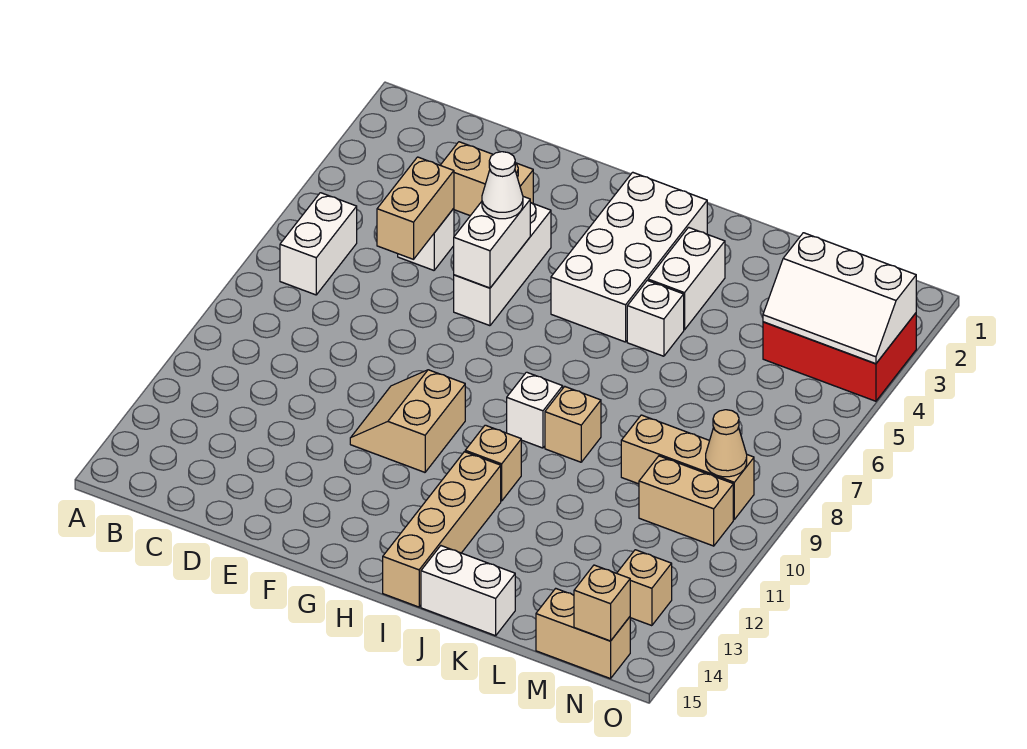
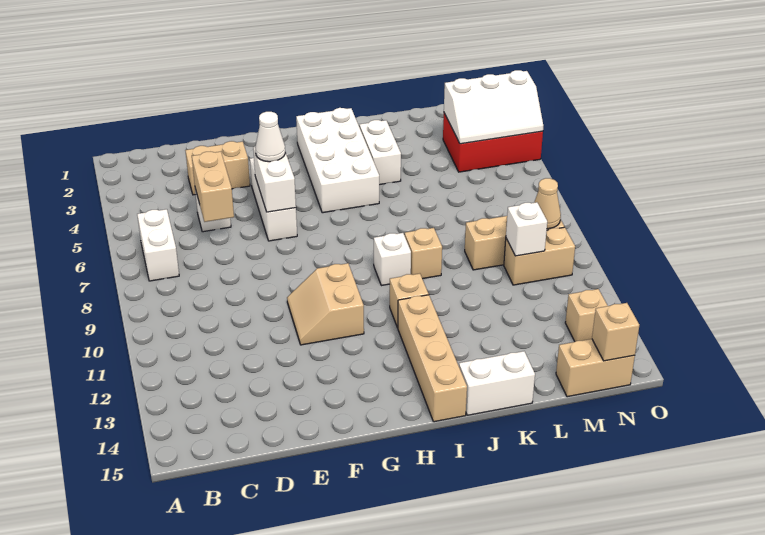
white 1x1 brick [627,280,684,356] -> white 1x1 brick moved to [506,202,547,256]

